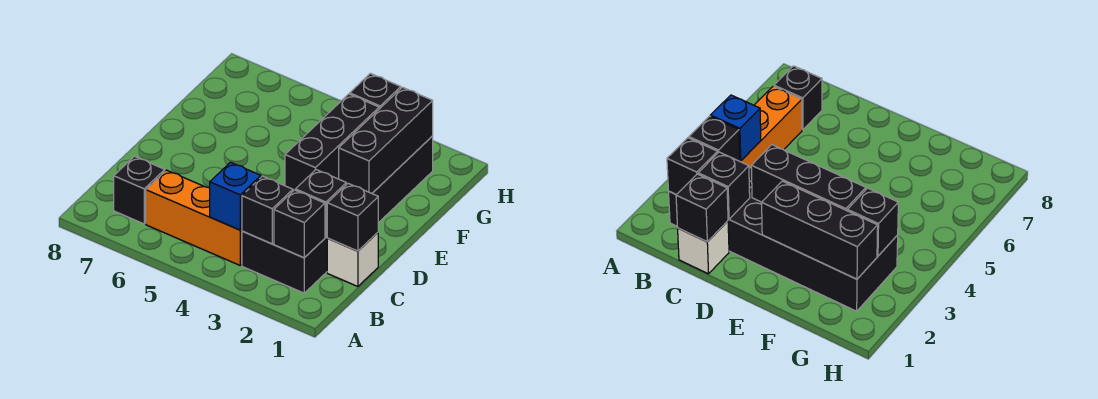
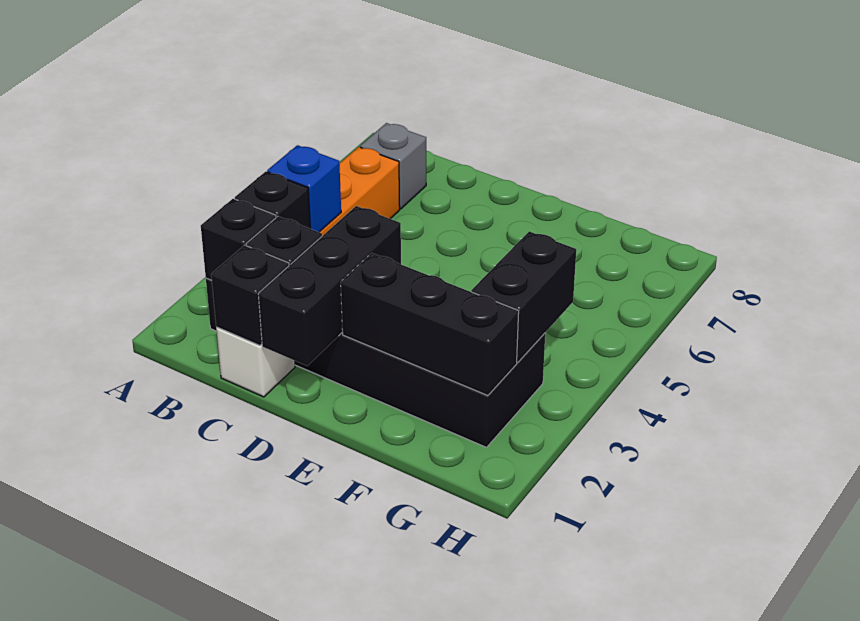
black 1x1 brick [114,156,165,224] -> grey 1x1 brick [360,123,426,209]
black 1x3 brick [285,94,379,191] -> black 1x3 brick turned to [258,206,401,366]
black 1x1 brick [350,73,401,109] -> black 1x2 brick [471,231,576,362]

